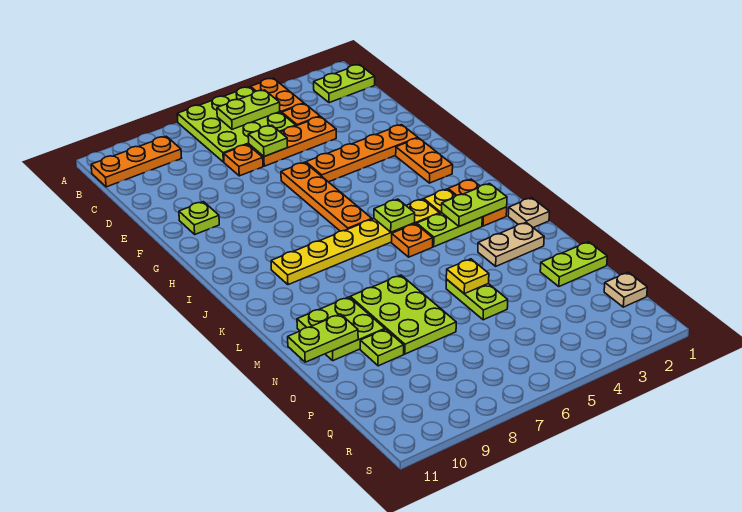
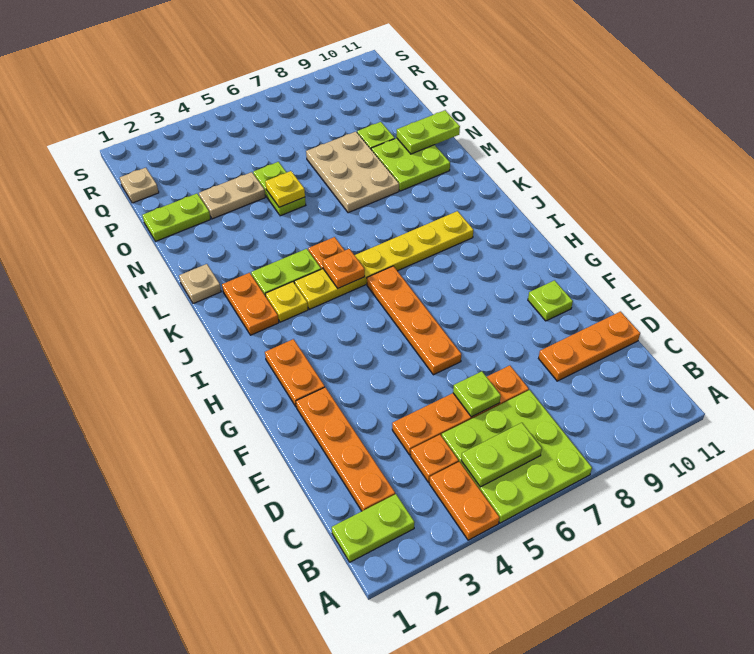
orange 1x3 plate [91,136,181,187] -> orange 1x3 plate moved to [539,312,640,381]
orange 1x4 plate [306,125,418,182] -> orange 1x4 plate turned to [296,387,395,511]
lime 1x1 plate [374,199,415,232] -> orange 1x1 plate [323,249,365,288]
lime 1x2 plate [442,184,507,226] -> none
tan 1x2 plate [478,222,544,266] -> tan 1x2 plate moved to [199,172,265,219]
lime 2x3 plate [350,275,456,354] -> tan 2x3 plate [306,132,399,213]

